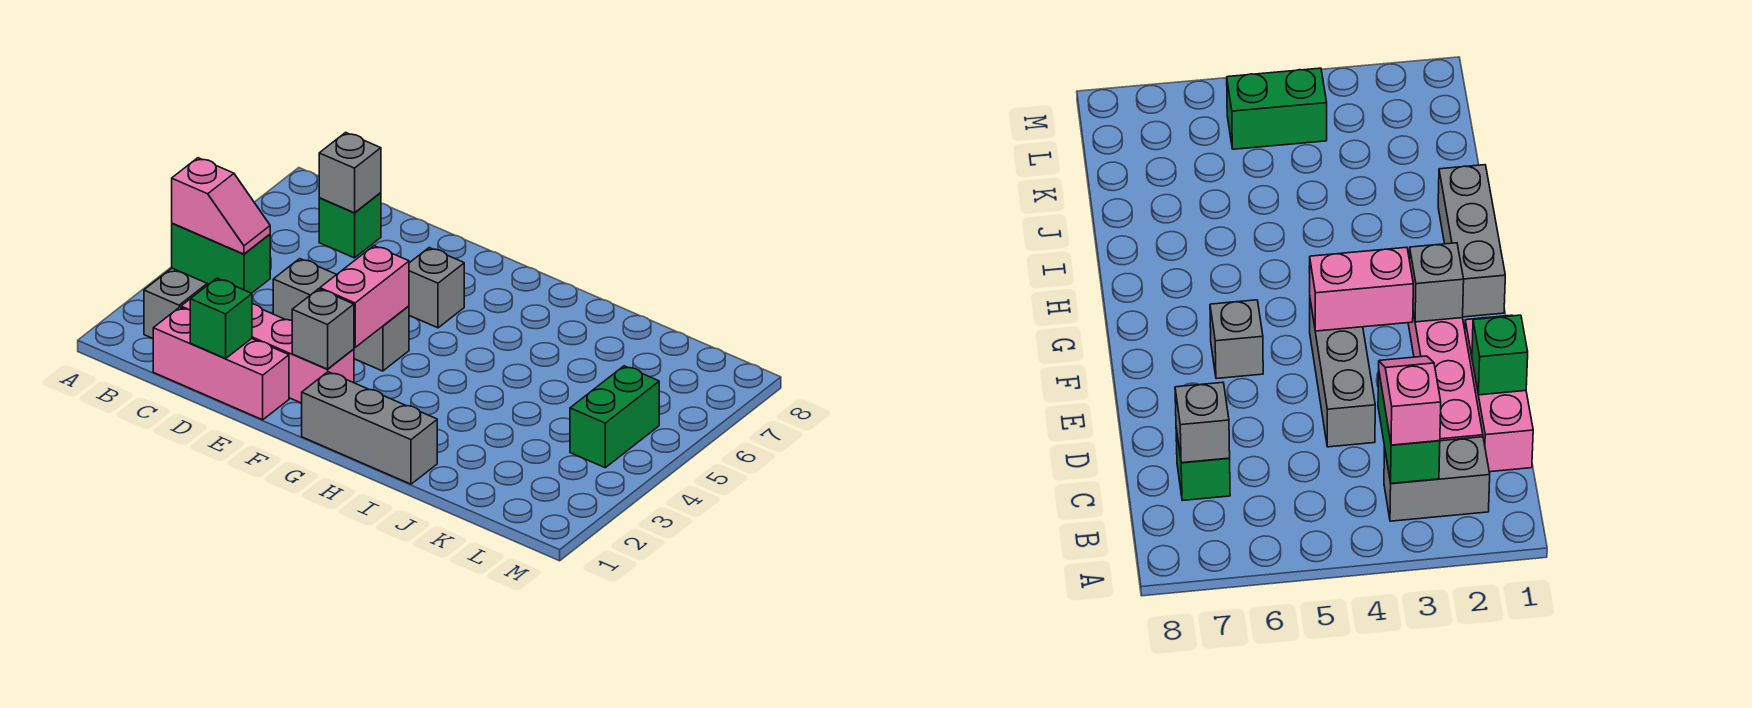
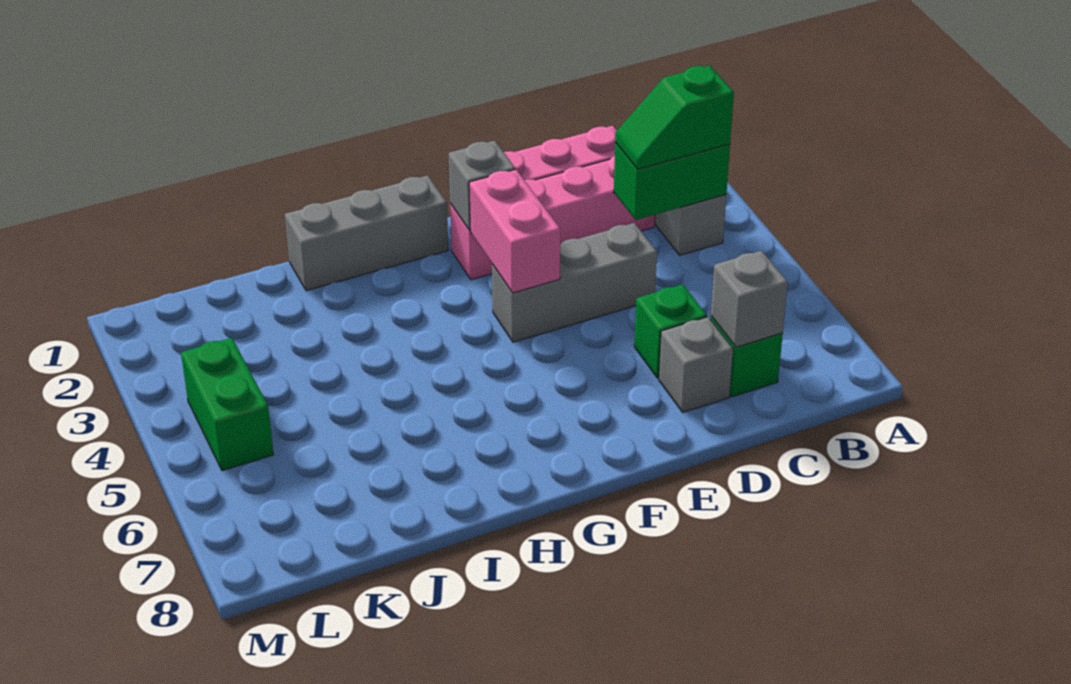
pink 1x2 slope [172,158,270,254] -> green 1x2 slope [615,66,734,169]
green 1x1 brick [190,278,252,358] -> green 1x1 brick moved to [634,284,707,378]
grey 1x1 brick [409,248,464,328] -> grey 1x1 brick moved to [659,317,733,412]

